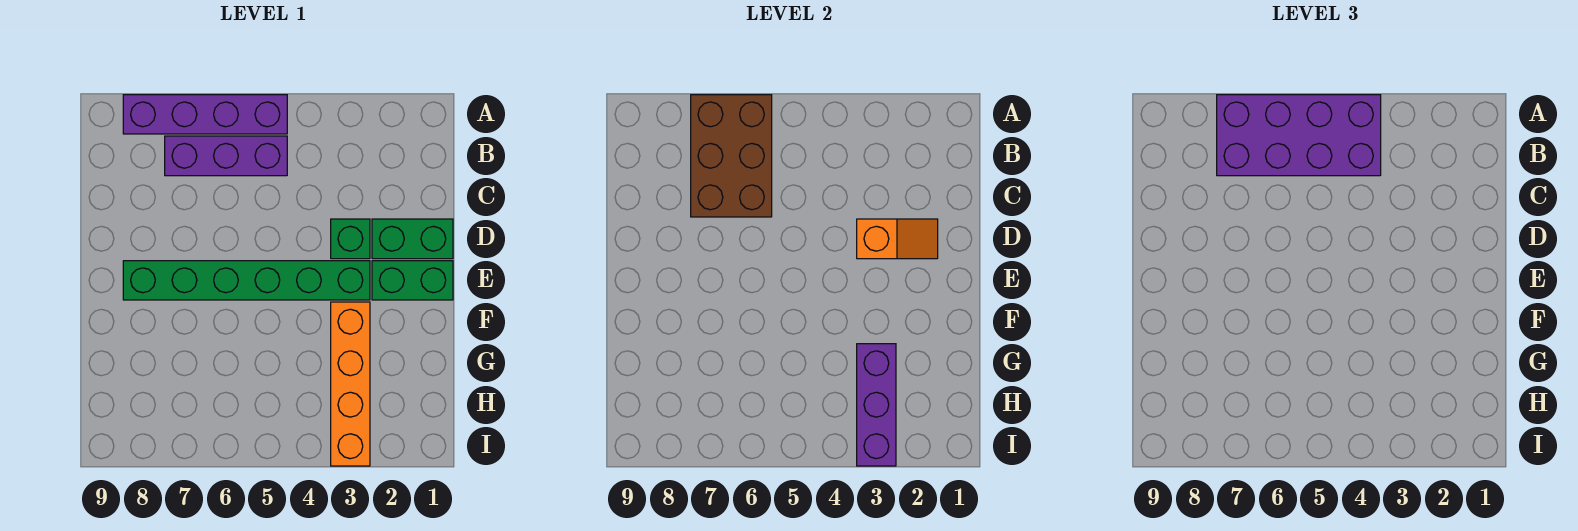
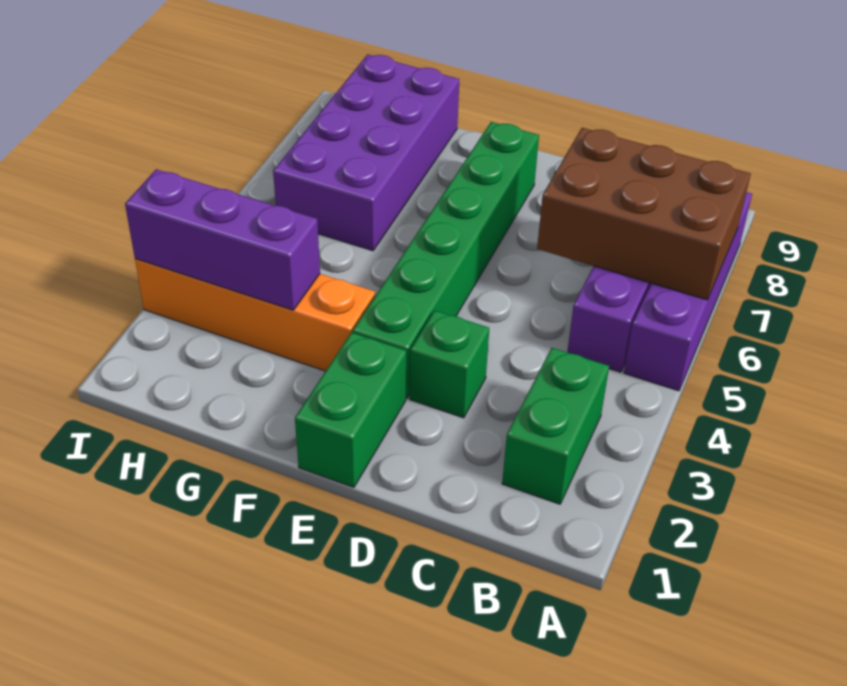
purple 2x4 brick [1217,95,1381,176] -> purple 2x4 brick moved to [273,54,459,251]
green 1x2 brick [372,219,453,259] -> green 1x2 brick moved to [502,348,609,504]
orange 1x2 slope [857,219,938,259] -> none

